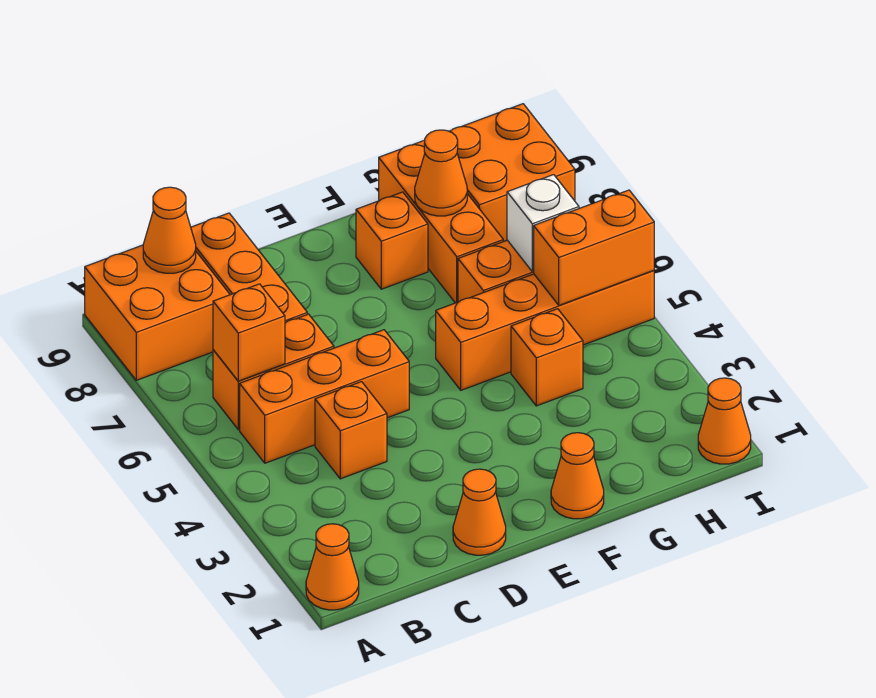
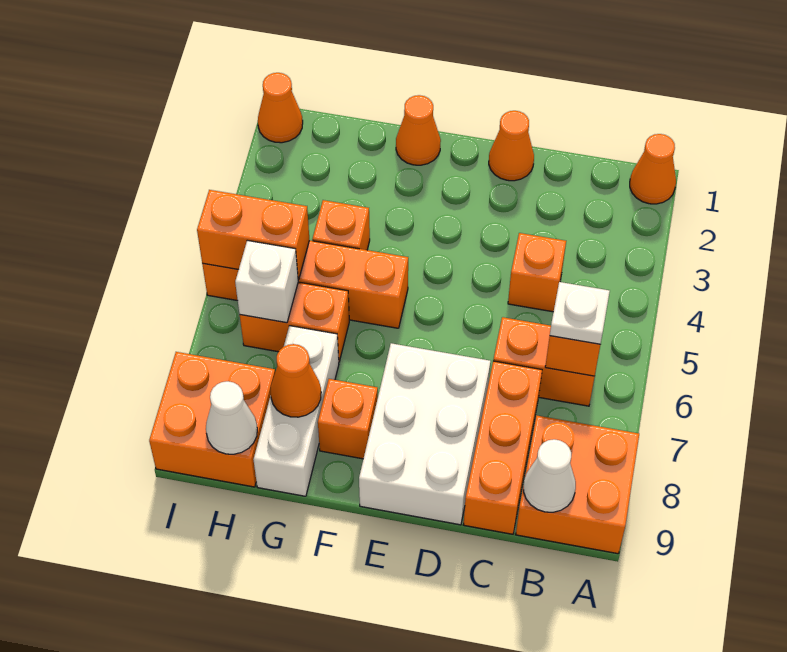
orange 1x3 brick [240,330,409,463] -> none
none -> white 1x1 plate [550,282,610,344]
orange 1x1 cone [143,187,196,273] -> white 1x1 cone [524,439,576,512]
none -> white 2x3 brick [359,343,491,525]
orange 1x3 brick [379,140,503,303] -> white 1x3 brick [253,326,339,496]
none -> white 1x1 cone [206,381,257,454]

